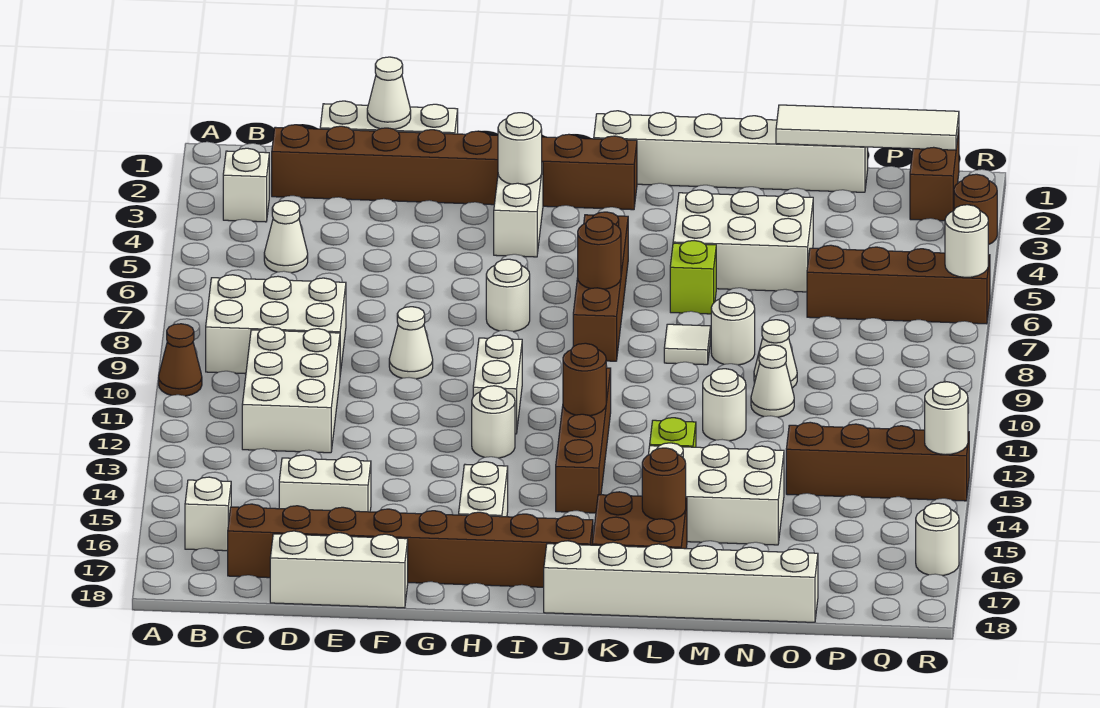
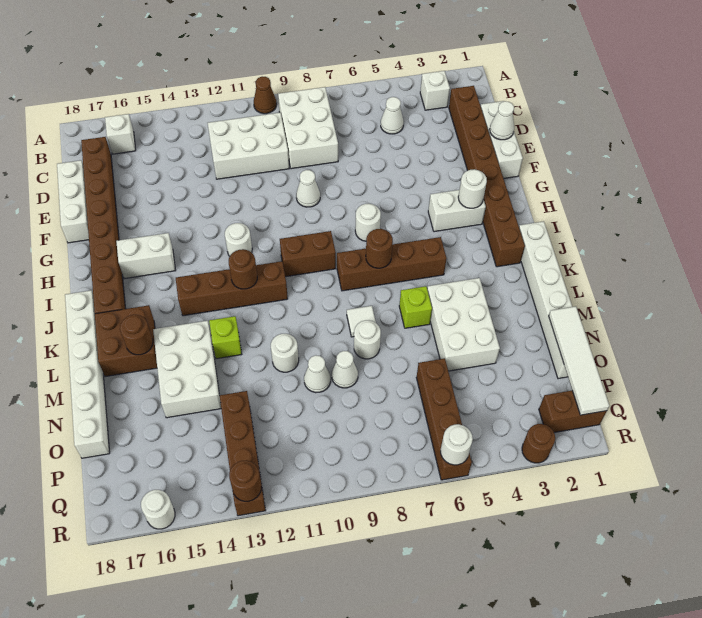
white 1x2 brick [279,455,371,512] -> none
white 1x2 brick [473,335,522,434] -> none
none -> brown 1x2 brick [280,231,336,277]
white 1x1 round brick [925,382,968,455] -> brown 1x1 round brick [229,461,261,501]

